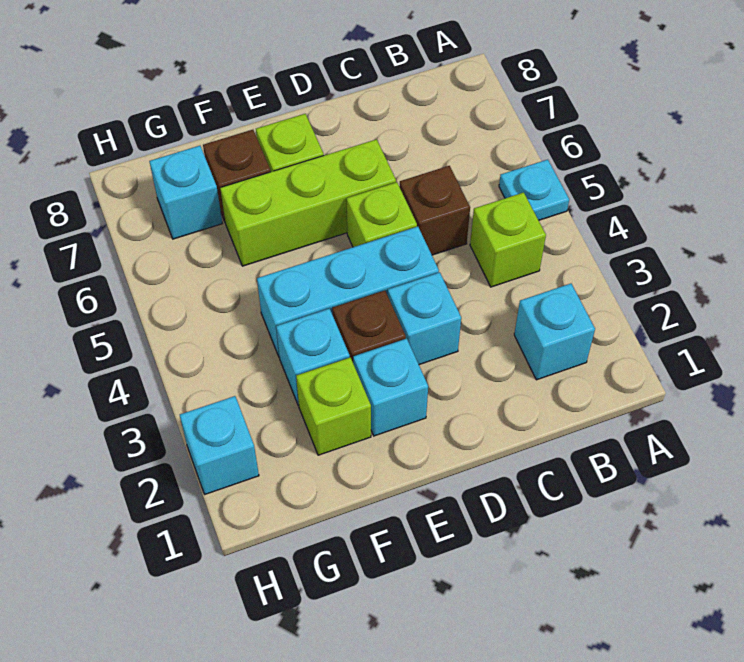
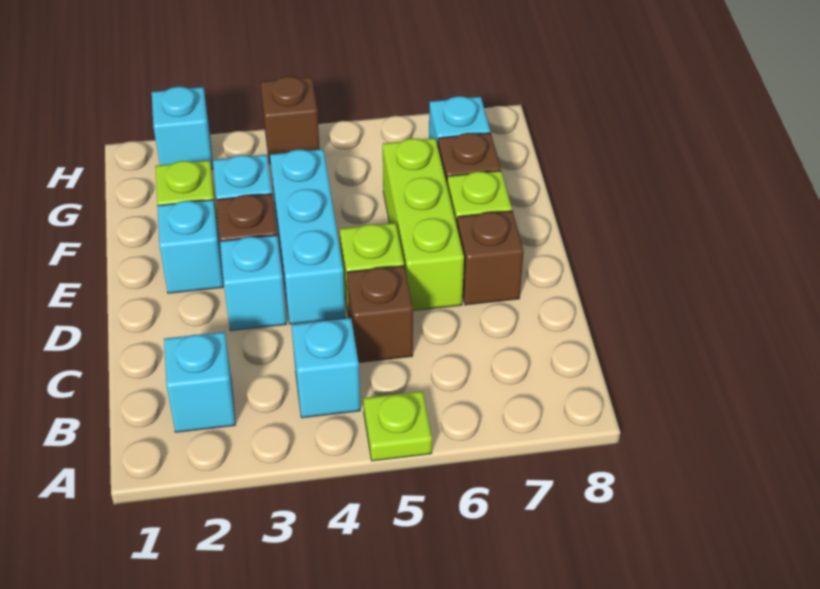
cyan 1x1 plate [499,160,569,220] -> lime 1x1 plate [363,391,432,461]
lime 1x1 brick [470,192,546,287] -> cyan 1x1 brick [291,318,360,418]
none -> brown 1x1 brick [457,211,524,305]
none -> brown 1x1 brick [261,76,320,164]

